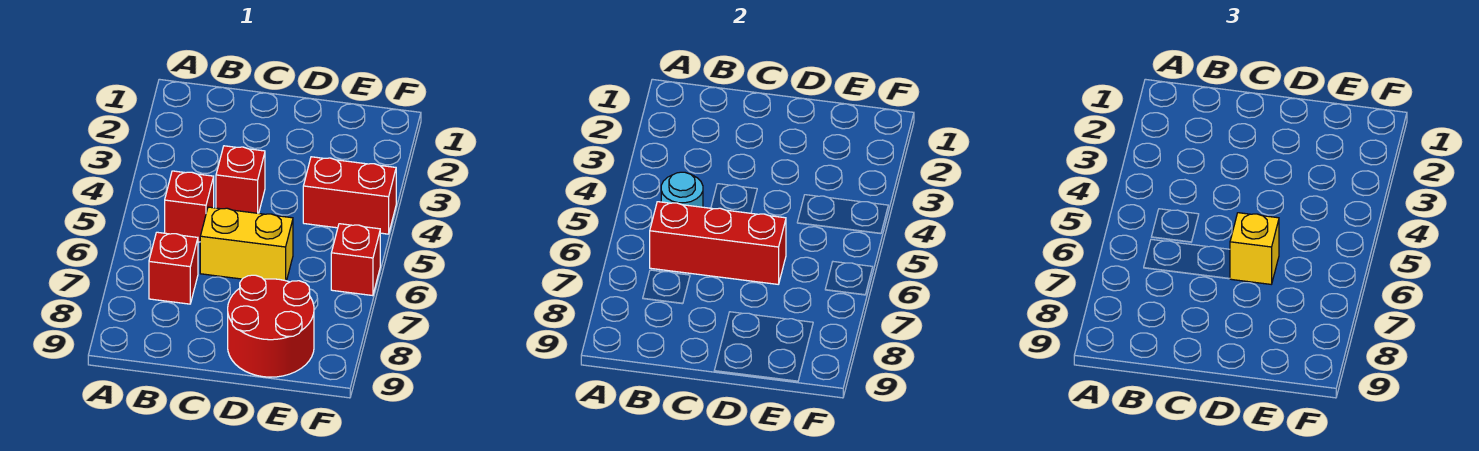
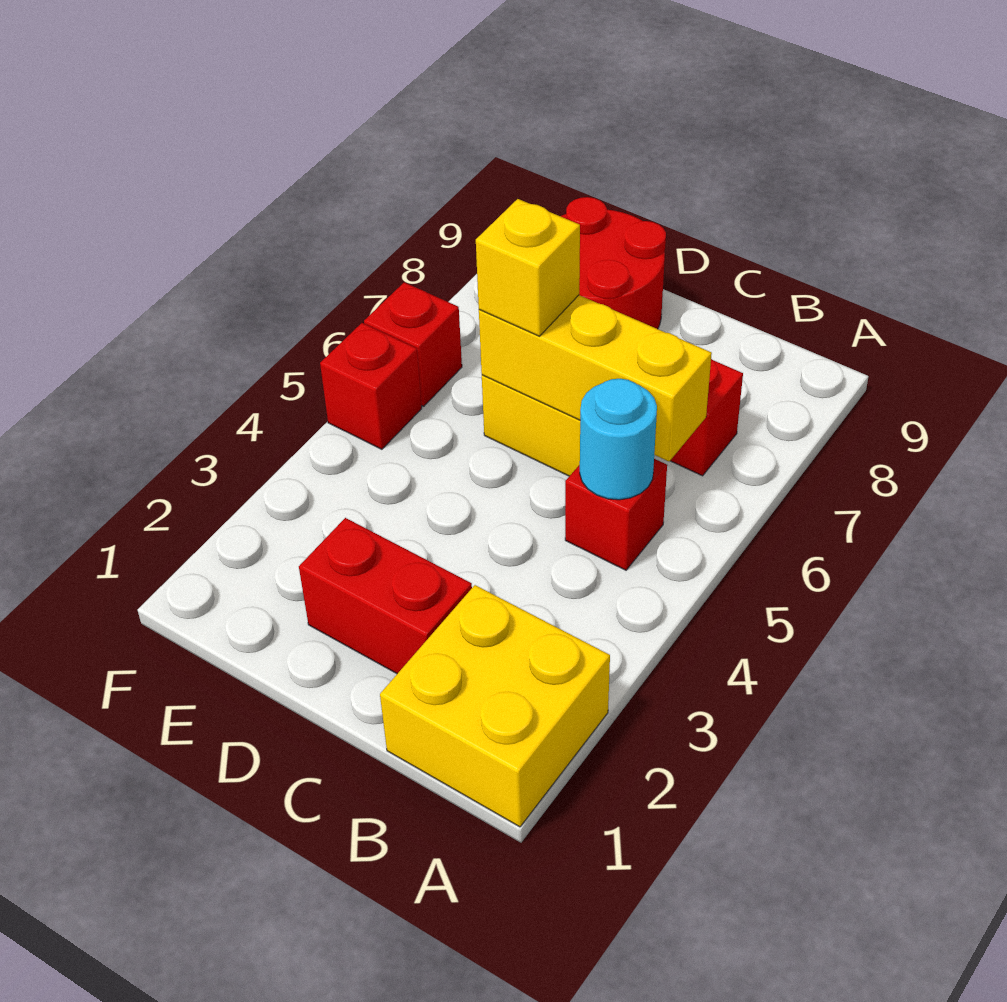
none -> yellow 2x2 brick [380,585,610,827]
red 1x3 brick [650,202,786,284] -> yellow 1x3 brick [479,295,712,461]
red 1x1 brick [216,146,265,213] -> red 1x1 brick moved to [320,323,422,449]
red 1x2 brick [303,157,396,234] -> red 1x2 brick moved to [299,518,472,674]

